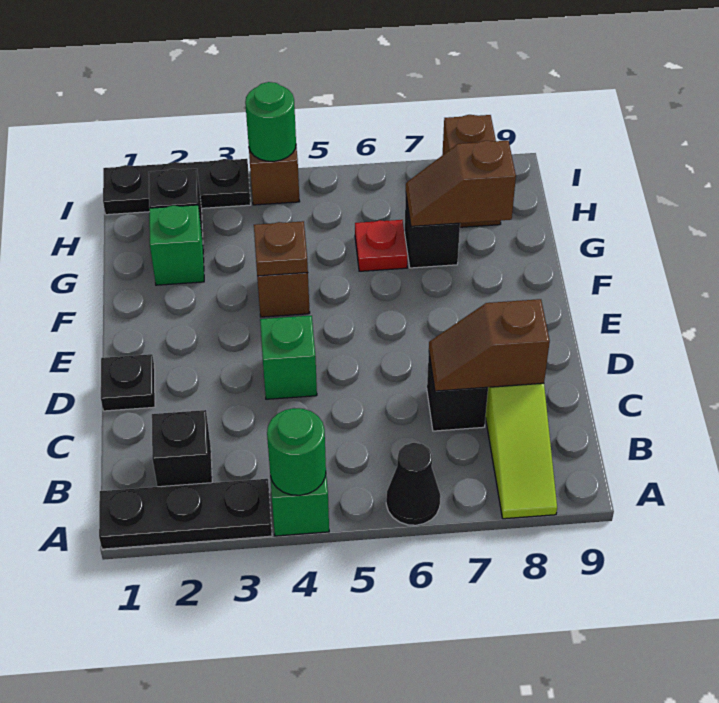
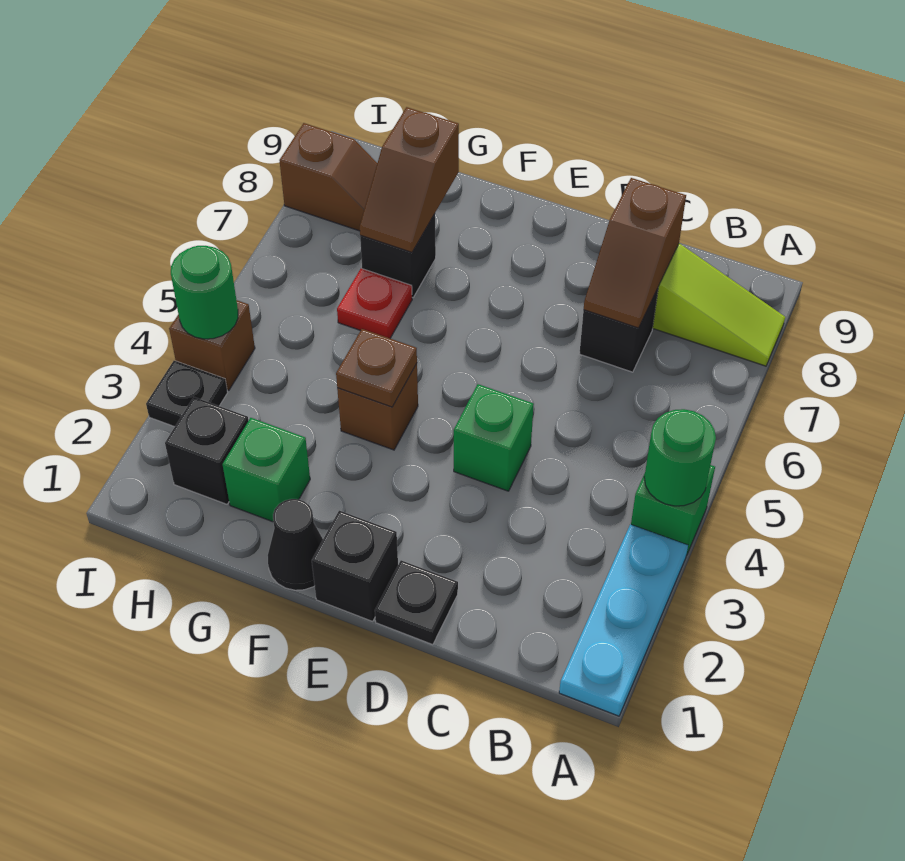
black 1x3 plate [99,479,272,549] -> cyan 1x3 plate [559,524,688,716]
black 1x1 cone [386,443,440,525] -> black 1x1 cone moved to [268,499,323,590]
black 1x1 brick [152,410,212,487] -> black 1x1 brick moved to [312,511,398,621]
black 1x3 plate [103,159,251,215] -> black 1x1 plate [146,361,228,427]

